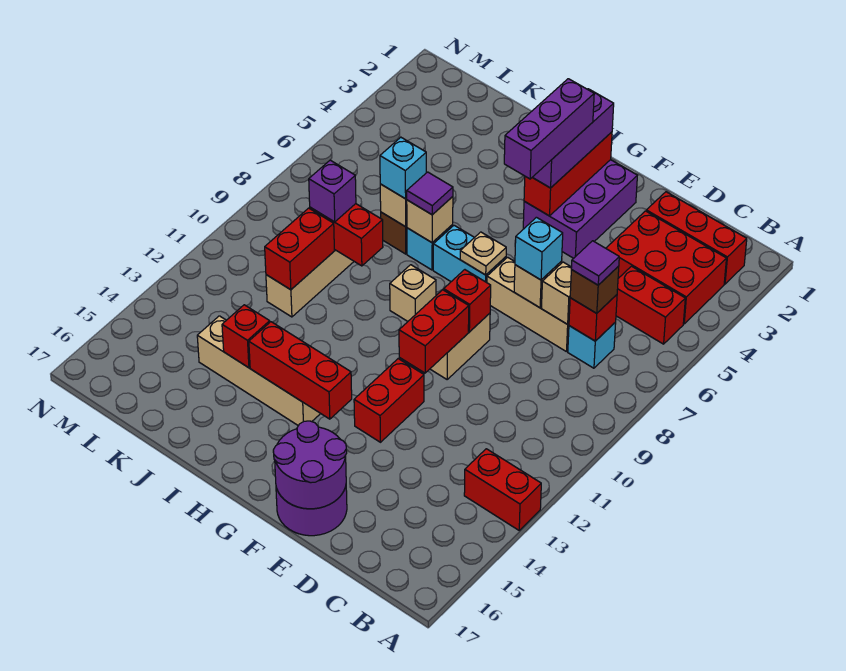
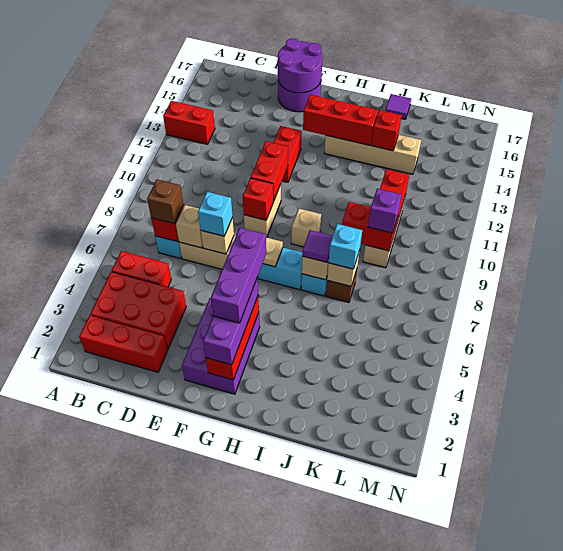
purple 1x1 tile [571,241,619,285] -> purple 1x1 tile moved to [386,94,411,119]

